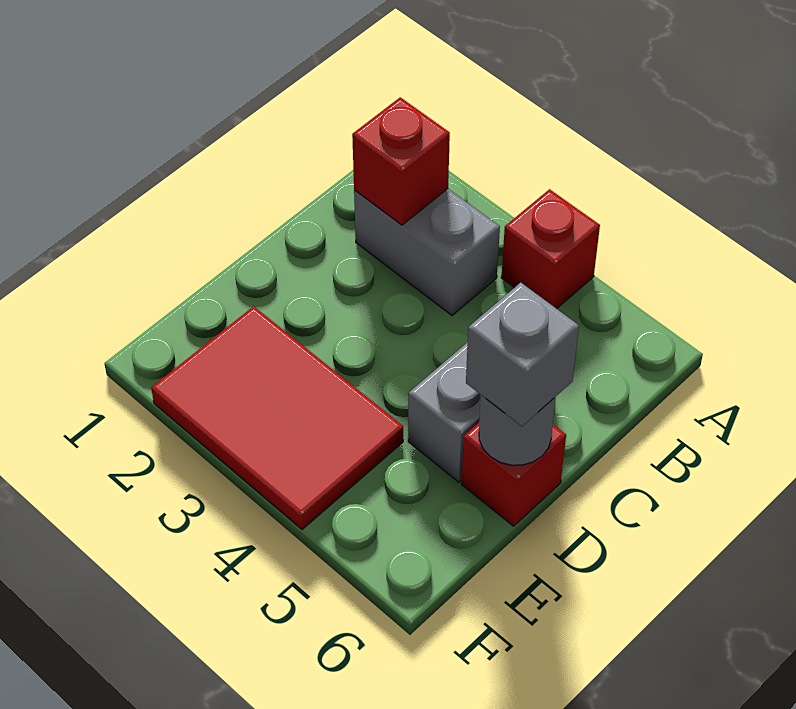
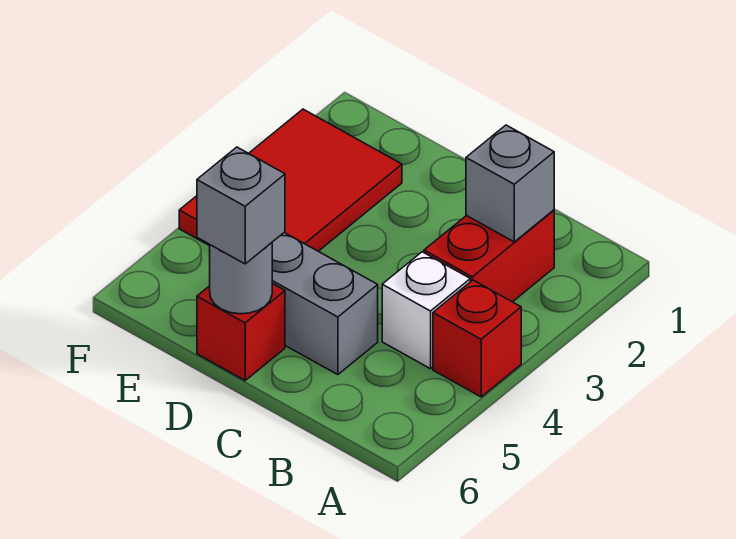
grey 1x2 brick [354,189,500,315] -> red 1x2 brick [424,210,554,302]
red 1x1 brick [352,97,450,225] -> grey 1x1 brick [466,125,554,242]
none -> white 1x1 brick [382,252,470,369]

